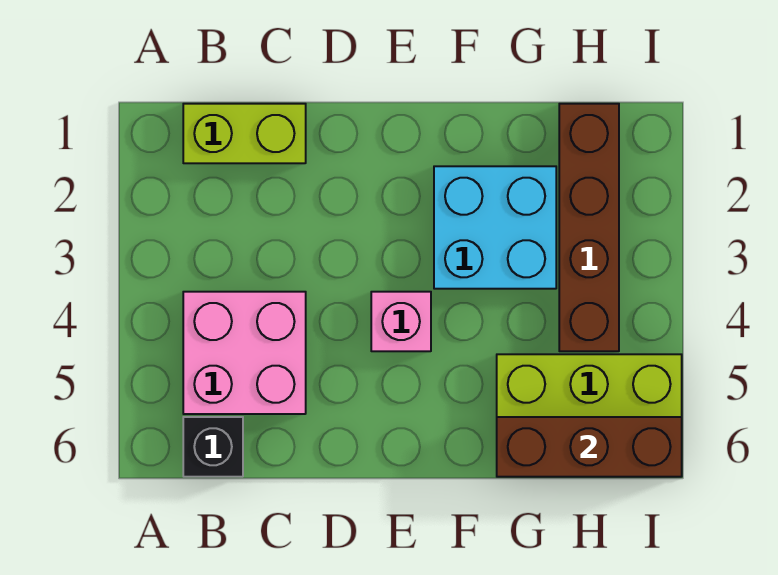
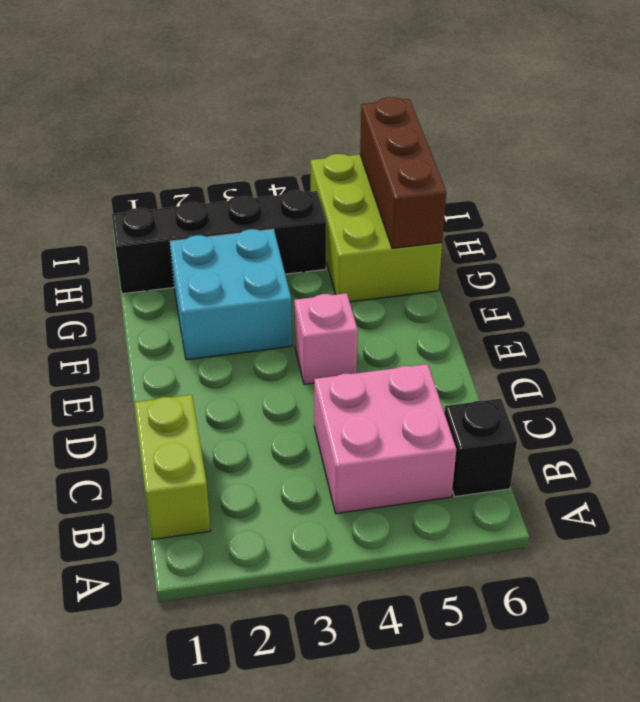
brown 1x4 brick [559,104,619,351] -> black 1x4 brick [112,190,326,294]

